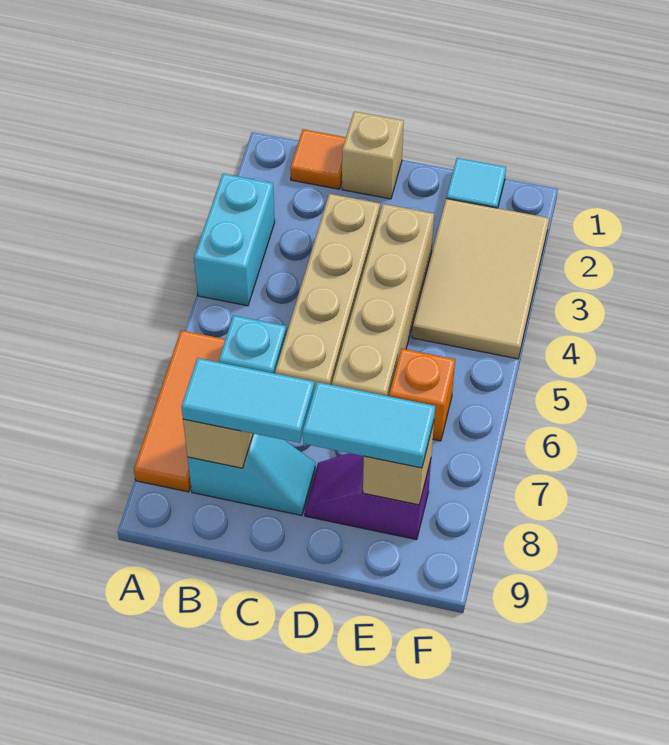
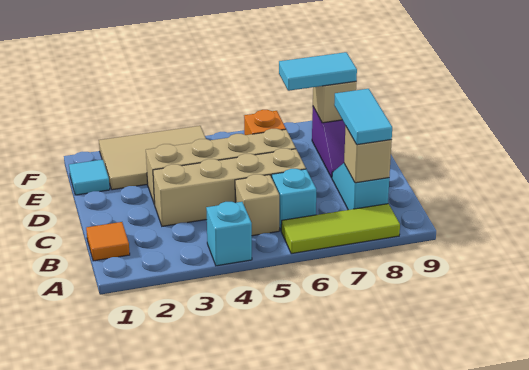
cyan 1x2 brick [194,174,275,306] -> cyan 1x1 brick [206,202,252,266]
orange 1x3 tile [134,330,225,492] -> lime 1x3 tile [281,204,400,254]
tan 1x1 brick [342,111,404,199] -> tan 1x1 brick moved to [235,174,279,236]
cyan 1x2 tile [303,382,435,468] -> cyan 1x2 tile turned to [279,52,357,91]

